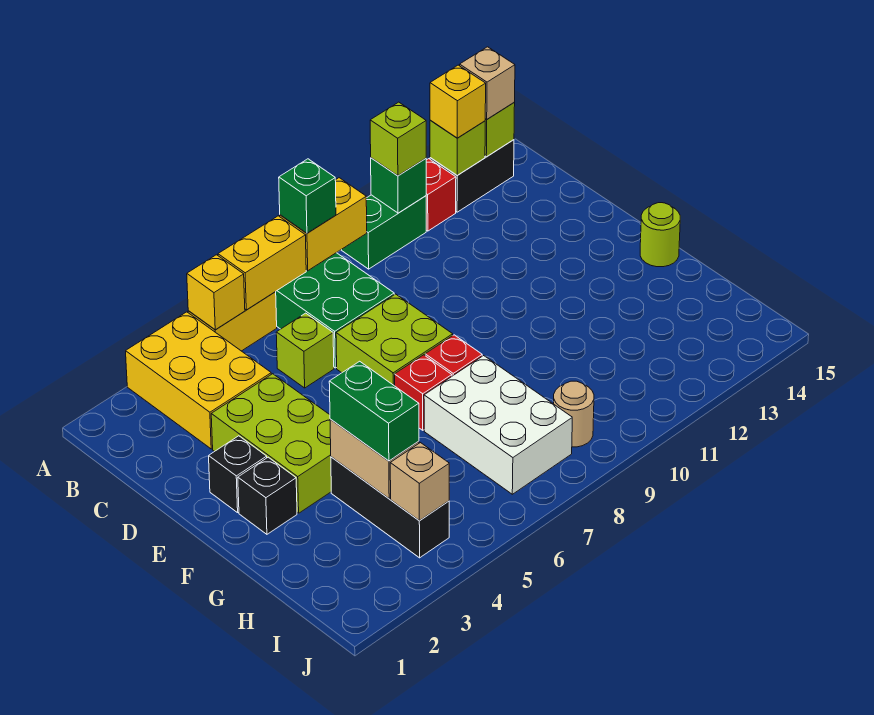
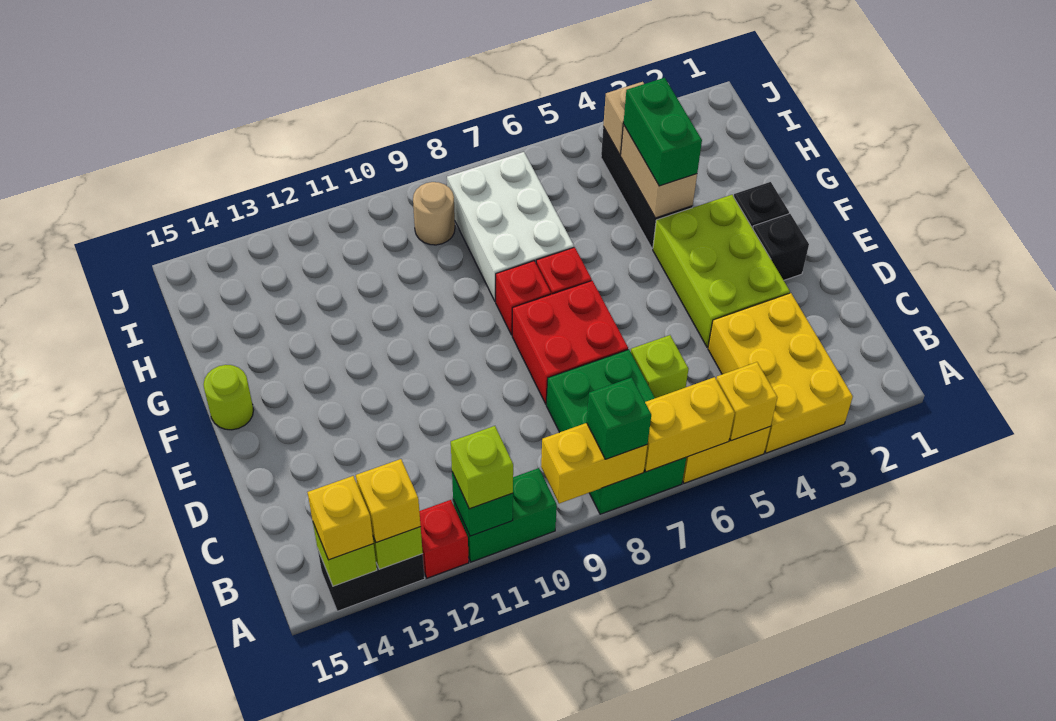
tan 1x1 brick [460,47,515,119] -> yellow 1x1 brick [307,476,374,560]
lime 2x2 brick [336,294,453,386] -> red 2x2 brick [512,281,628,404]

